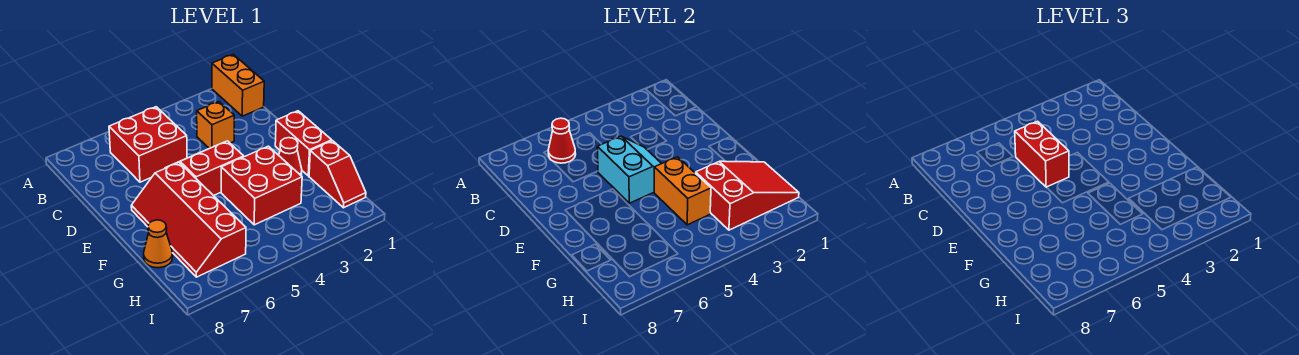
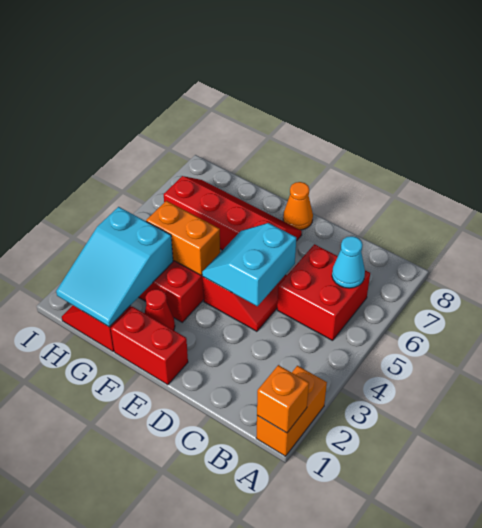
orange 1x2 brick [212,54,264,116] -> orange 1x2 brick turned to [256,366,327,456]
red 1x1 cone [548,118,576,163] -> cyan 1x1 cone [332,236,365,288]
orange 1x1 brick [197,102,234,148] -> orange 1x1 brick moved to [257,365,309,433]
red 1x2 brick [1015,121,1069,187] -> none
cyan 2x2 slope [597,136,662,203] -> cyan 2x2 slope turned to [202,223,296,306]
red 2x3 slope [696,161,799,230] -> cyan 2x3 slope [56,207,173,327]
orange 1x1 cone [144,220,173,268] -> orange 1x1 cone moved to [283,182,313,230]

